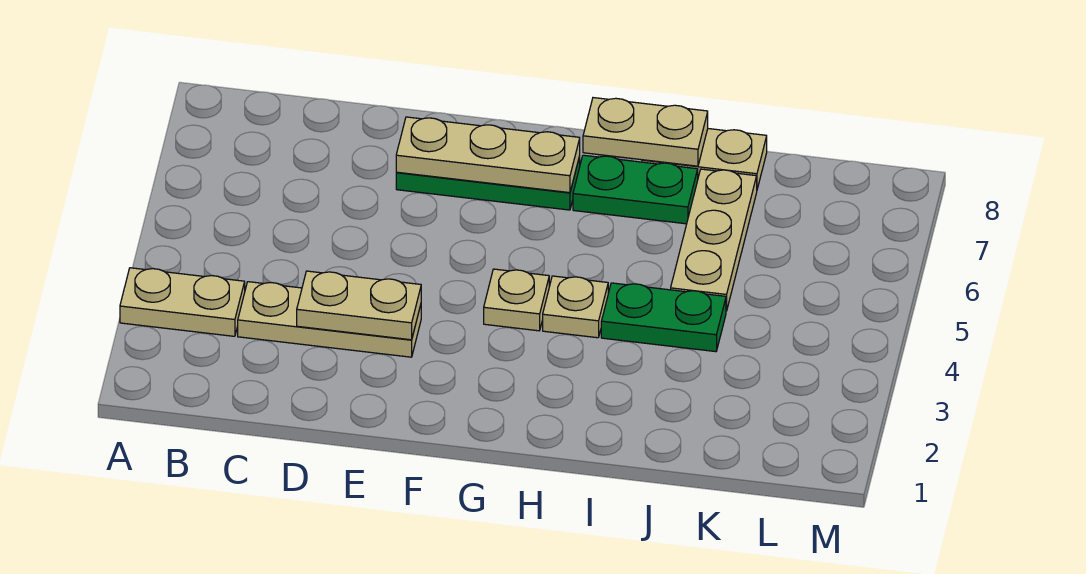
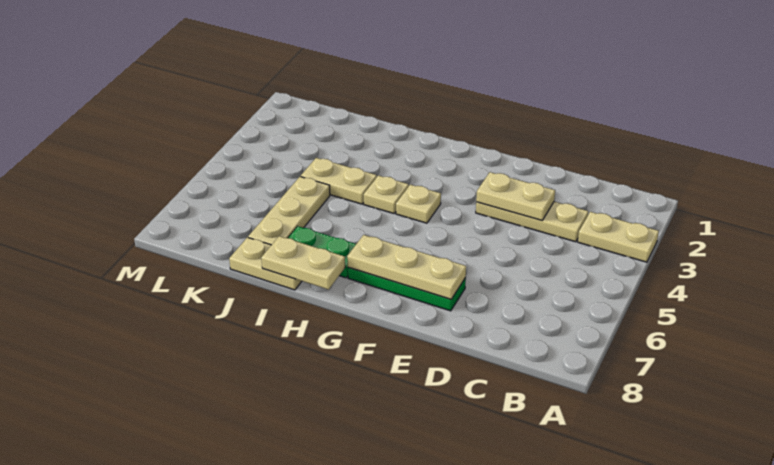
green 1x2 plate [601,283,726,352] -> tan 1x2 plate [301,158,377,204]

